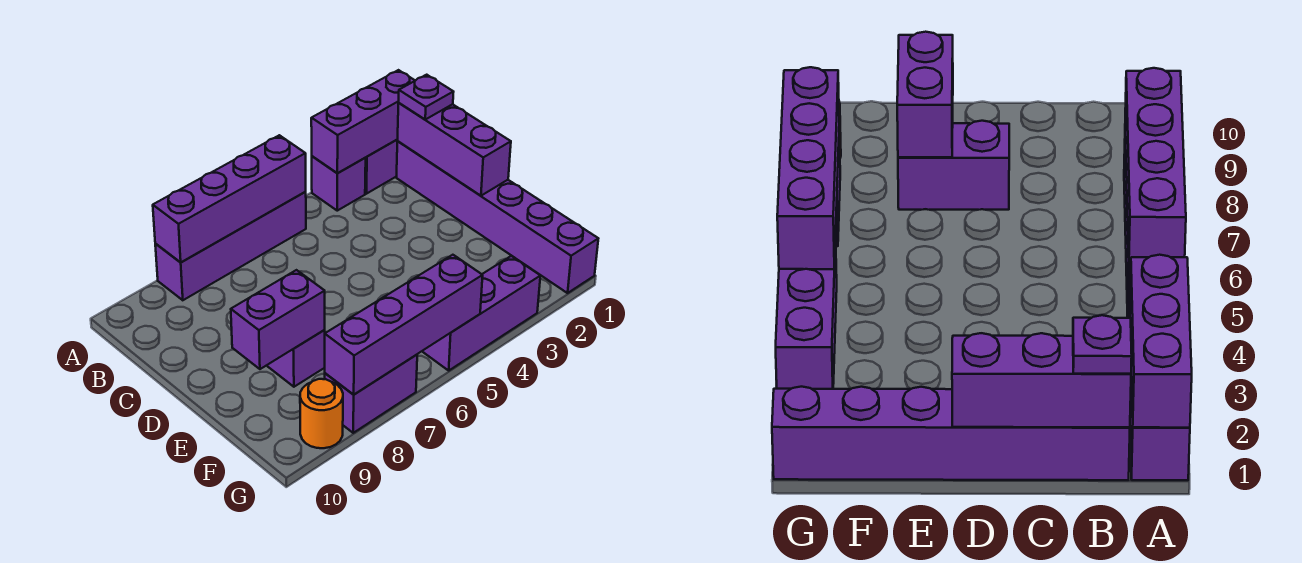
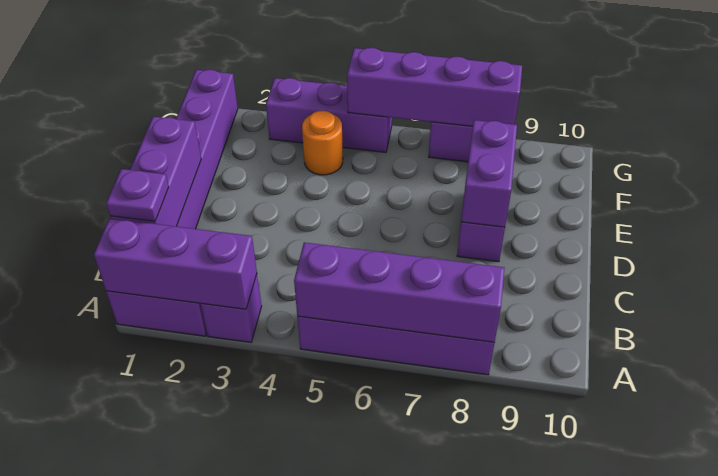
purple 1x2 brick [231,270,325,369] -> purple 1x2 brick turned to [461,120,517,227]
orange 1x1 round brick [300,379,343,448] -> orange 1x1 round brick moved to [302,111,343,175]

